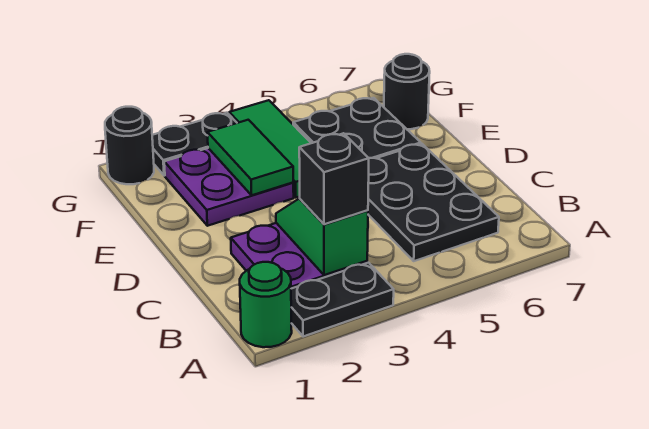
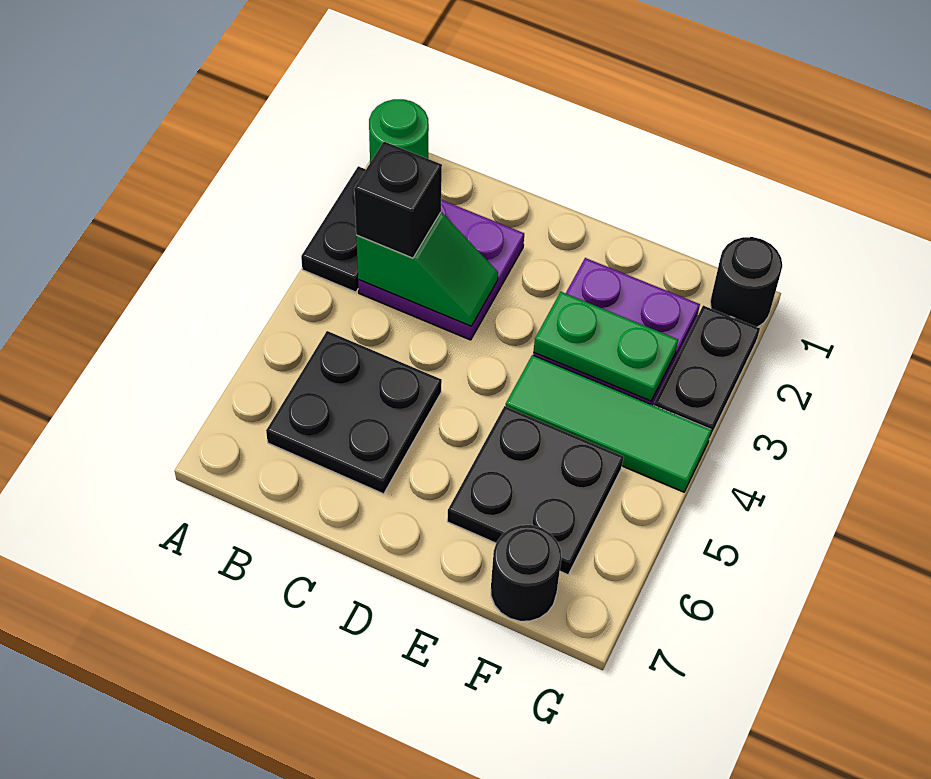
black 2x3 plate [368,144,499,261] -> black 2x2 plate [266,331,442,494]
green 1x2 tile [207,120,293,195] -> green 1x2 plate [534,292,678,401]

